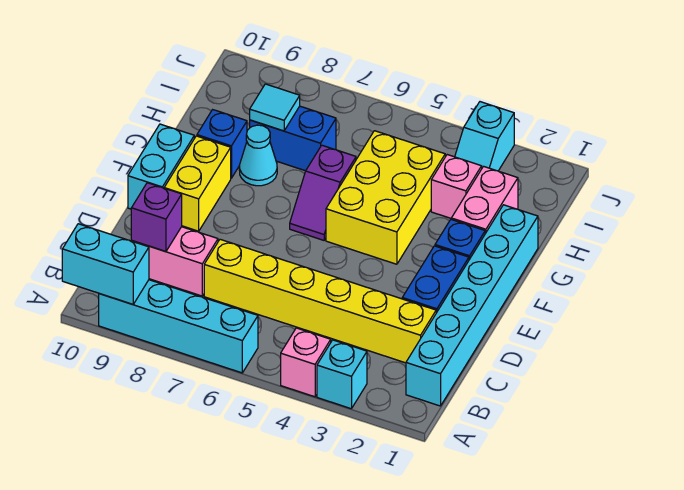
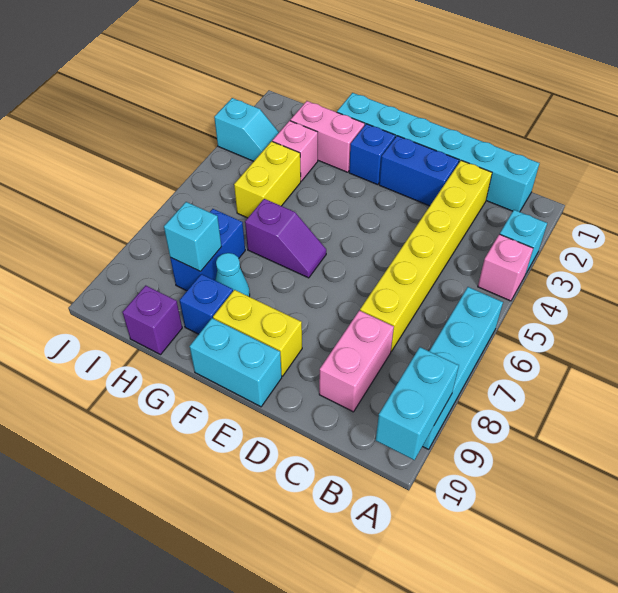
purple 1x1 brick [131,183,182,252] -> purple 1x1 brick moved to [122,286,182,355]
yellow 2x3 brick [326,131,445,264] -> yellow 1x2 brick [234,141,301,218]
cyan 1x1 tile [250,84,300,131] -> cyan 1x1 brick [164,202,222,272]

